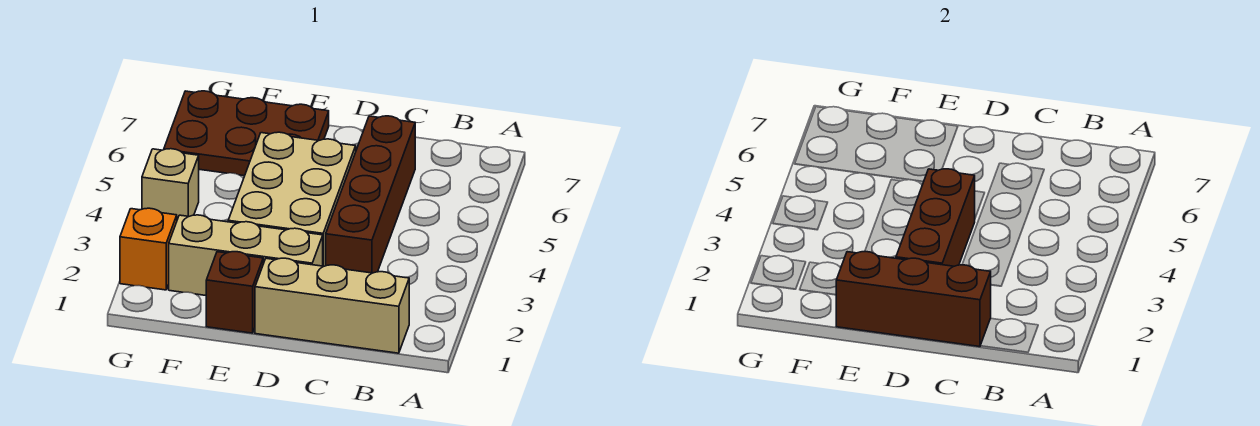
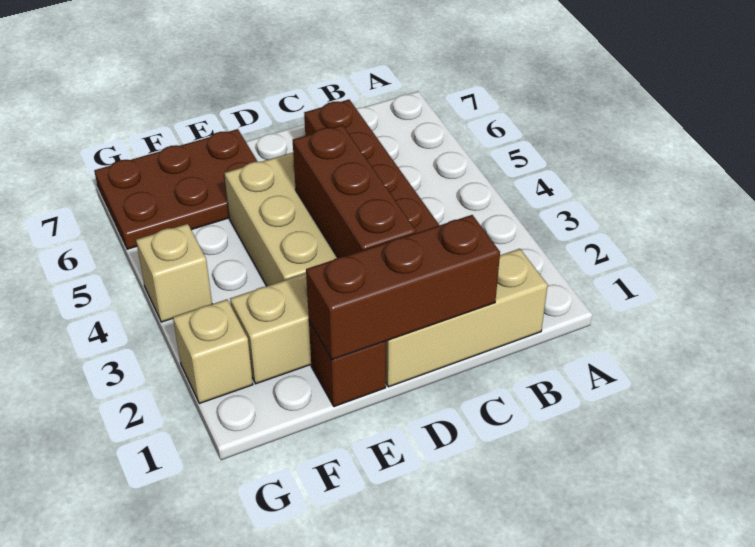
orange 1x1 brick [120,208,177,290] -> tan 1x1 brick [173,299,253,403]

